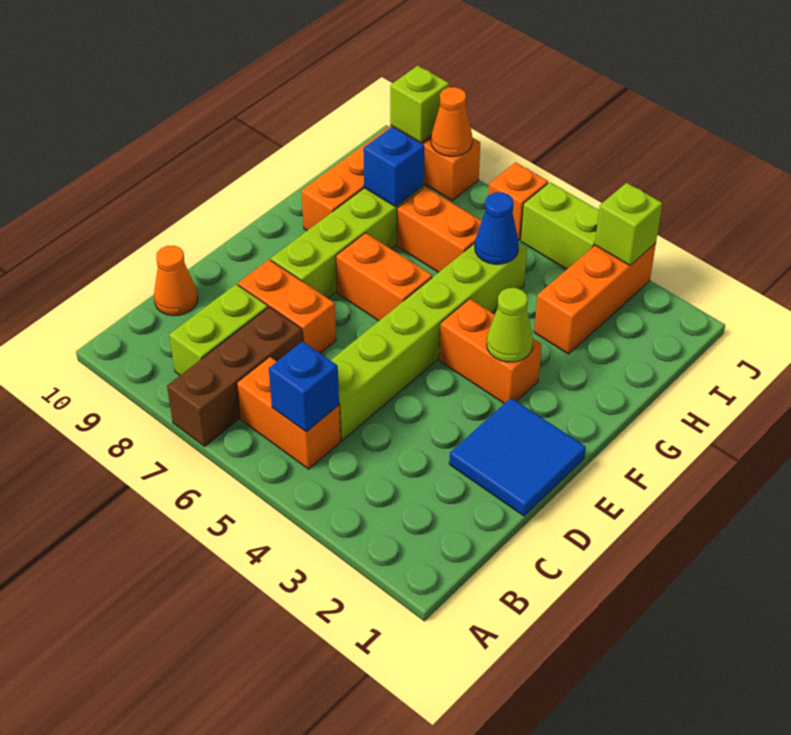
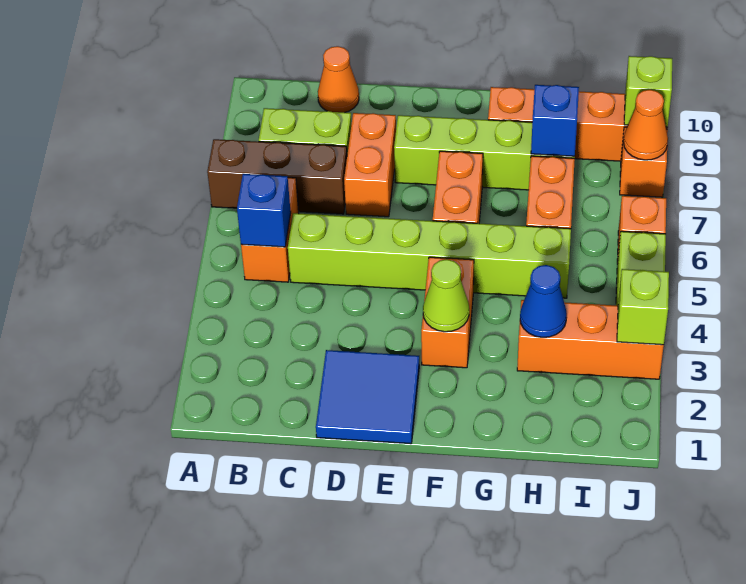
blue 1x1 cone [475,192,519,264] -> blue 1x1 cone moved to [520,265,567,337]

